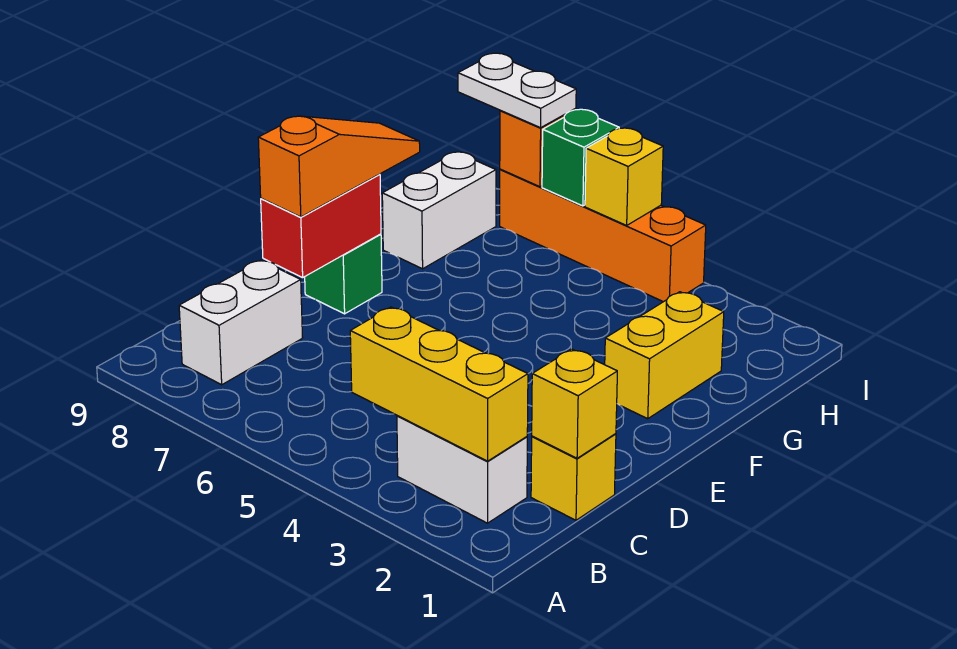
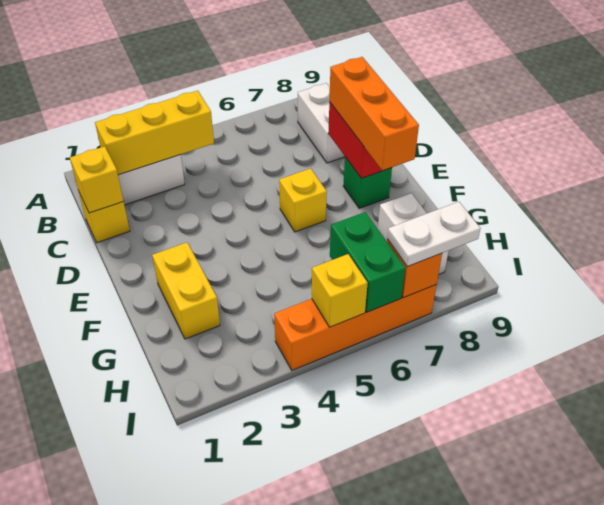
orange 1x3 slope [258,116,420,217] -> orange 1x3 brick [329,57,419,171]
none -> yellow 1x1 brick [279,168,327,232]
green 1x1 brick [542,109,619,206] -> green 1x2 brick [330,212,405,312]

